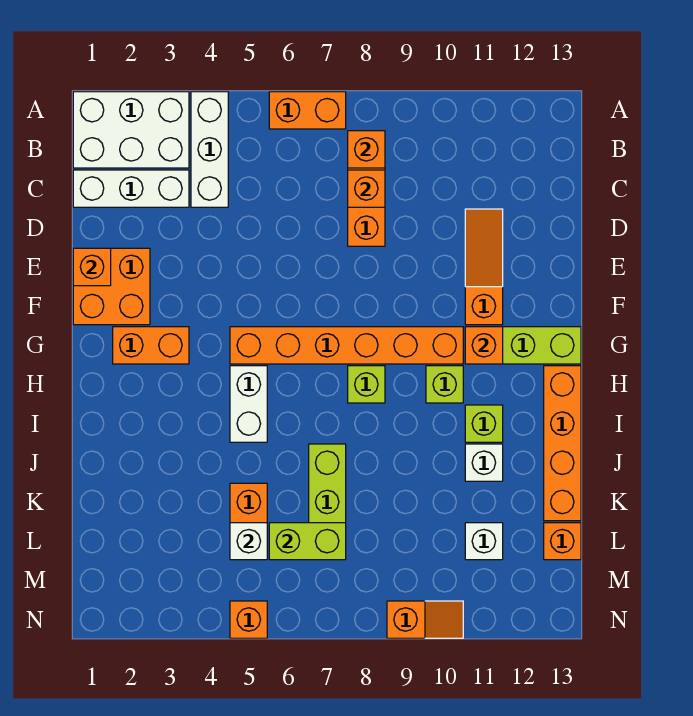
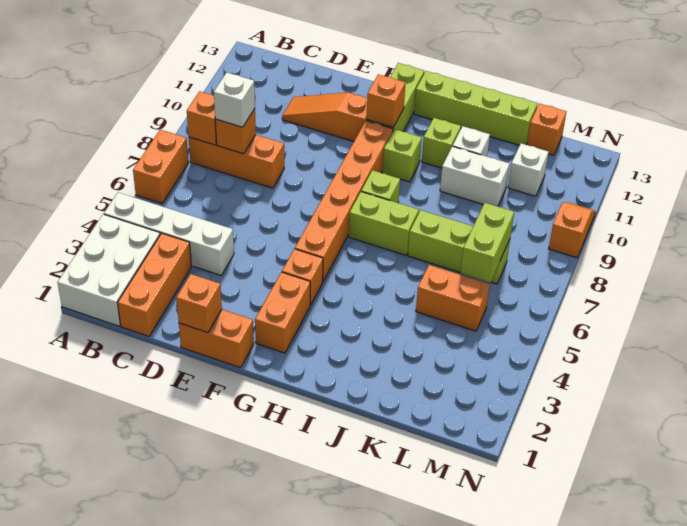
white 1x3 brick [191,92,228,207] -> white 1x4 brick [104,192,234,275]
white 1x3 brick [73,170,189,207] -> orange 1x3 brick [118,233,191,336]
orange 2x2 brick [73,248,150,325] -> orange 1x2 brick [179,310,254,368]
white 1x2 brick [230,366,267,442] -> white 1x2 brick moved to [440,146,509,206]
none -> lime 1x2 brick [349,192,419,255]
orange 1x4 brick [544,366,581,521] -> lime 1x4 brick [414,71,538,145]
white 1x1 brick [230,523,267,560] -> white 1x1 brick moved to [214,72,255,127]
orange 1x1 brick [230,601,267,638] -> orange 1x1 brick moved to [282,249,323,305]

